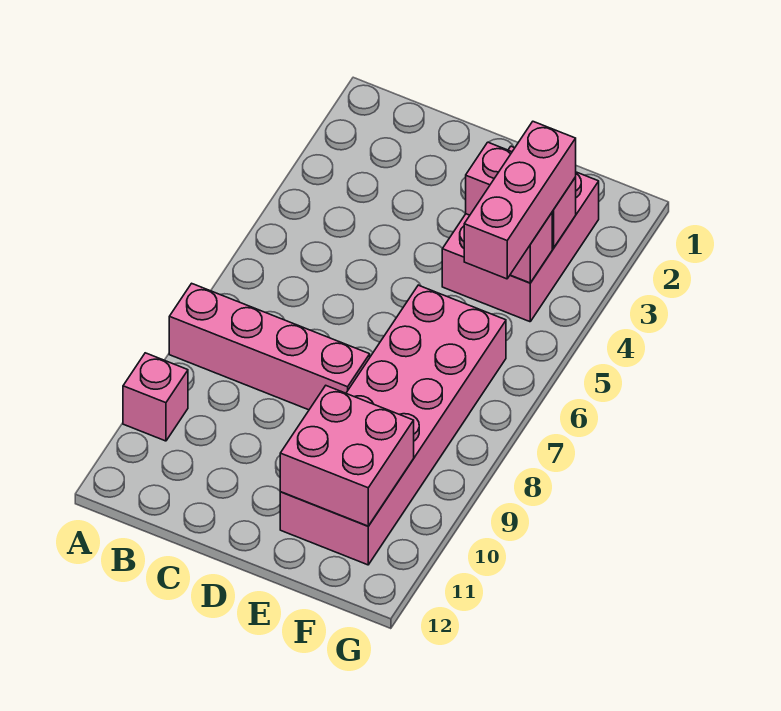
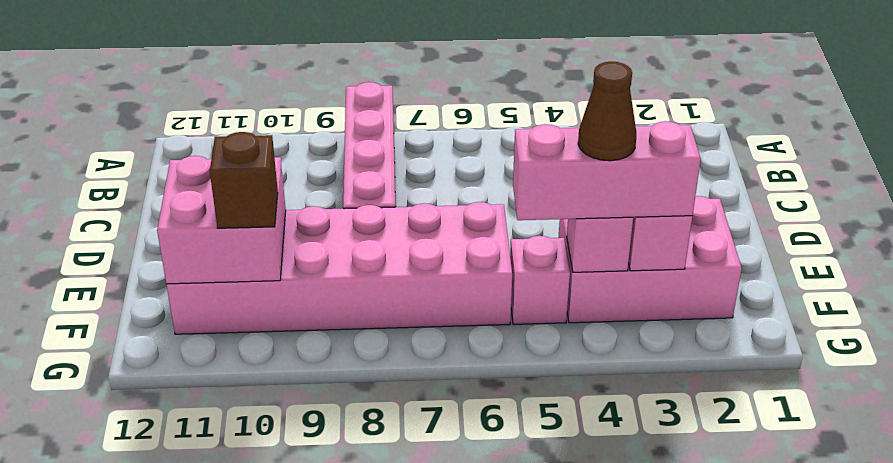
pink 1x1 brick [123,353,188,441] -> pink 1x1 brick moved to [510,236,570,324]
none -> brown 1x1 cone [578,62,636,161]
none -> brown 1x1 brick [210,132,278,228]

